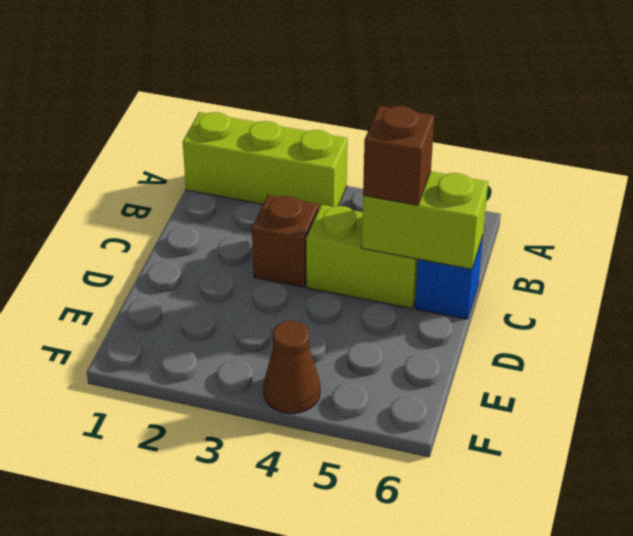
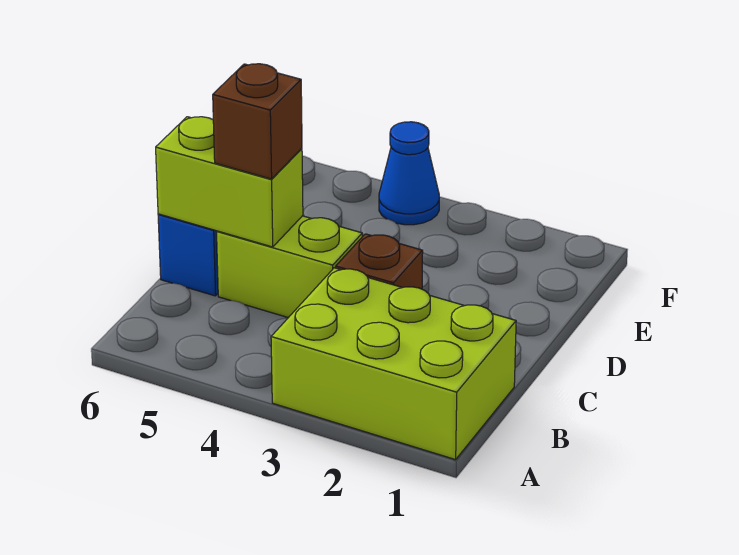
lime 1x3 brick [183,112,348,208] -> lime 2x3 brick [271,268,516,460]
brown 1x1 cone [263,321,320,414] -> blue 1x1 cone [379,122,439,225]

